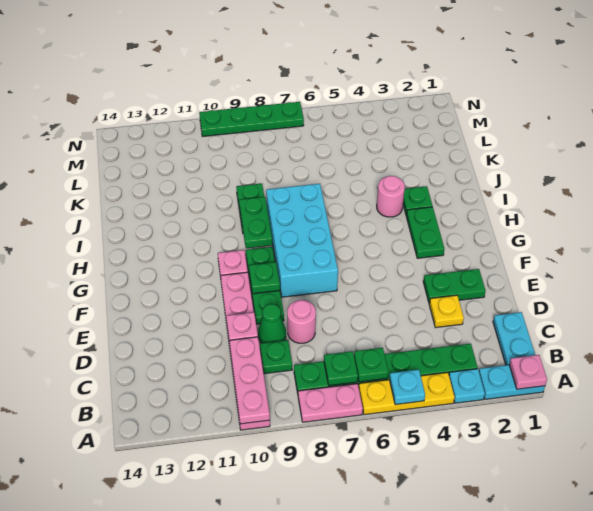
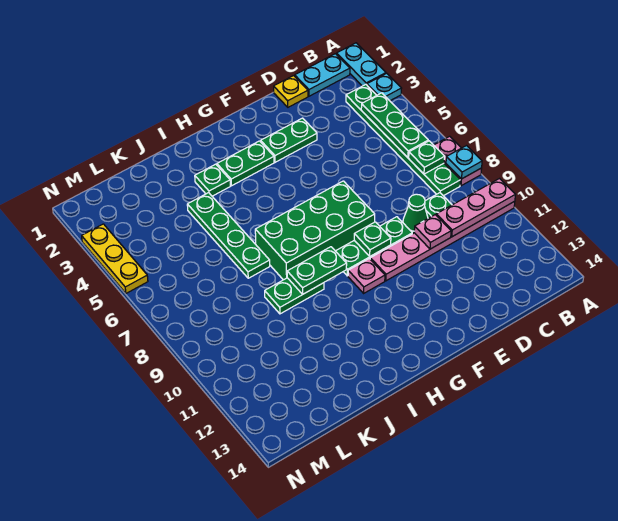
pink 1x1 plate [509,355,547,389] -> none
yellow 1x3 plate [359,372,455,415] -> yellow 1x3 plate moved to [82,224,148,293]
cyan 1x1 plate [389,370,425,405] -> cyan 1x1 plate moved to [446,146,482,179]
green 1x1 plate [354,348,388,382] -> green 1x3 plate [361,93,428,158]
yellow 1x1 plate [429,295,464,328] -> yellow 1x1 plate moved to [274,76,308,107]
pink 1x1 round brick [287,300,316,343] -> none
green 1x2 plate [423,269,486,304] -> green 1x2 plate turned to [261,118,317,162]
cyan 2x4 brick [266,184,338,297] -> green 2x4 brick [255,181,375,280]
pink 1x1 round brick [377,176,405,217] -> none
green 1x4 plate [199,102,304,137] -> green 1x4 plate moved to [187,193,270,278]

